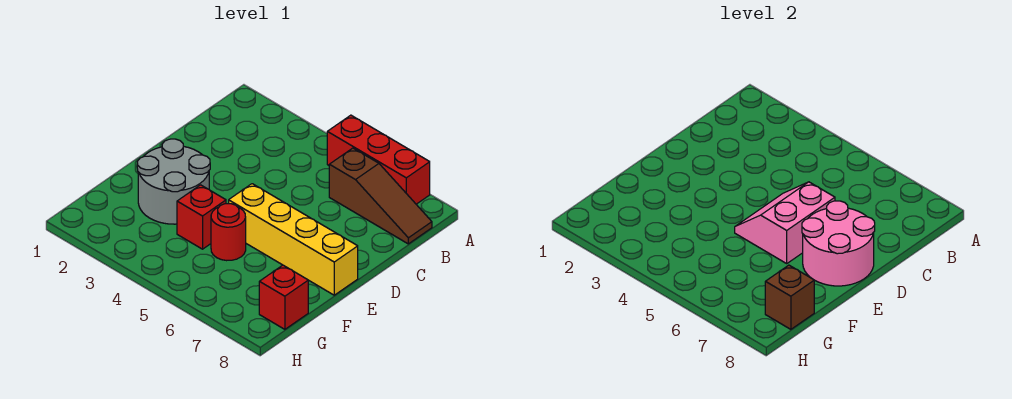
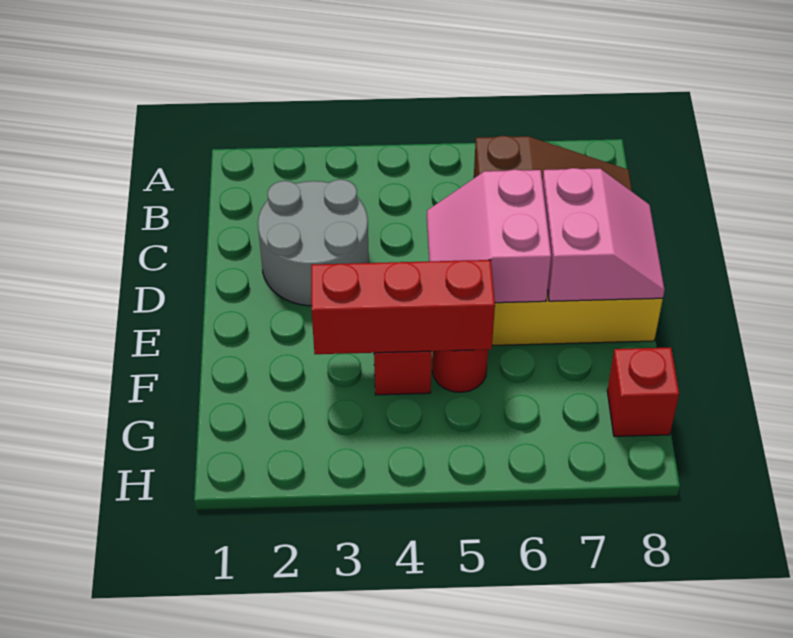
red 1x3 brick [327,115,430,204] -> red 1x3 brick moved to [311,260,495,354]
pink 2x2 round brick [802,201,875,286] -> pink 2x2 slope [542,168,665,301]
grey 2x2 round brick [137,139,210,224] -> grey 2x2 round brick moved to [258,179,369,306]
brown 1x1 brick [765,265,814,329] -> none

